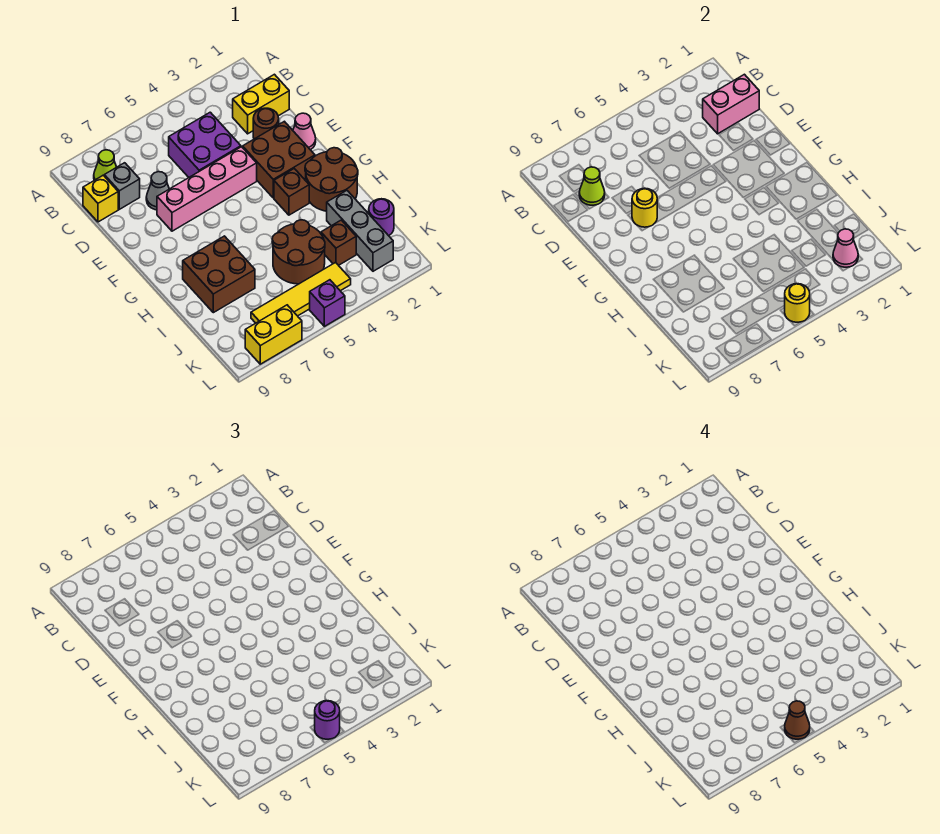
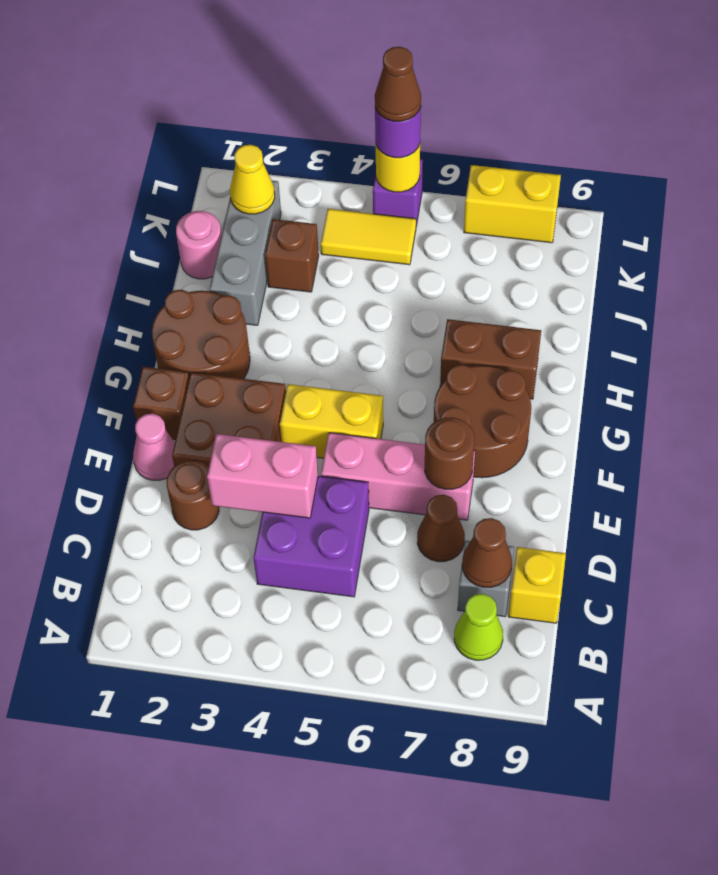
yellow 1x2 brick [233,74,289,134] -> yellow 1x2 brick moved to [280,384,383,458]
pink 1x2 brick [703,74,759,134] -> pink 1x2 brick moved to [207,434,318,518]
lime 1x1 cone [579,167,605,205] -> brown 1x1 cone [462,518,512,587]
grey 1x1 cone [146,172,169,210] -> brown 1x1 cone [417,495,465,562]
pink 1x4 brick [157,147,257,231] -> pink 1x3 brick [321,433,475,520]
yellow 1x1 round brick [632,188,657,227] -> brown 1x1 round brick [425,417,474,489]
brown 1x1 brick [274,169,309,215] -> brown 1x1 brick moved to [133,367,189,440]
brown 2x2 brick [183,236,255,313] -> brown 1x2 brick [440,319,541,399]
brown 2x2 round brick [272,220,325,284] -> brown 2x2 round brick moved to [434,365,531,478]
purple 1x1 round brick [369,199,394,236] -> pink 1x1 round brick [176,211,222,279]
pink 1x1 cone [833,229,858,267] -> yellow 1x1 cone [230,145,275,214]
yellow 1x4 tile [251,263,351,323] -> yellow 1x2 tile [321,209,416,265]

